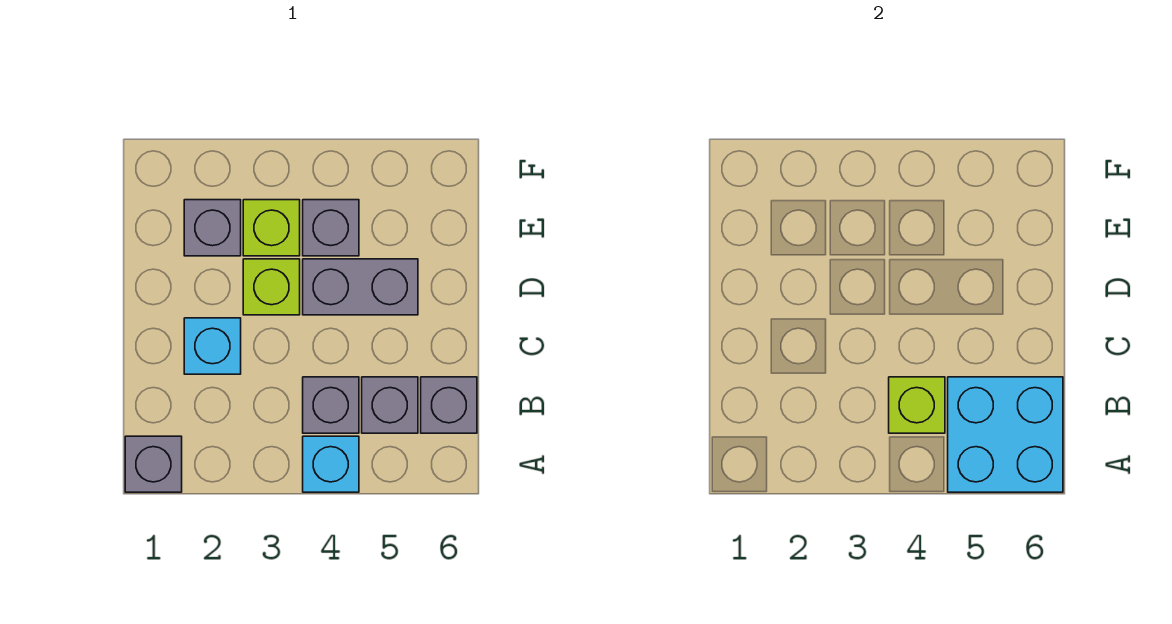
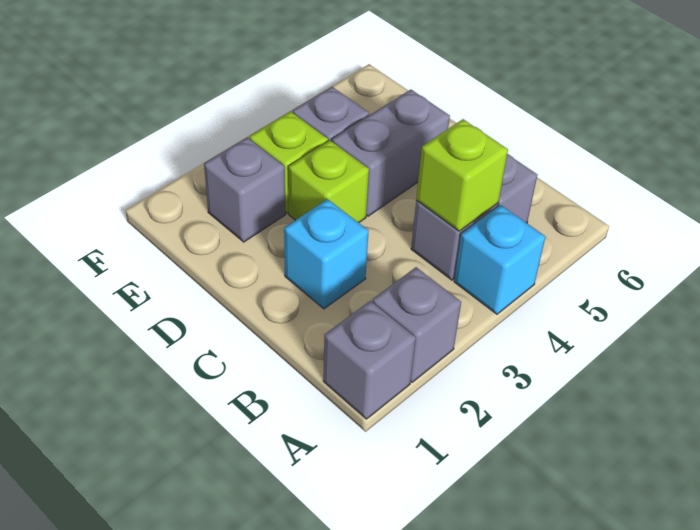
cyan 2x2 brick [948,377,1063,492] -> none
grey 1x1 brick [421,377,477,433] -> grey 1x1 brick moved to [372,267,461,382]

